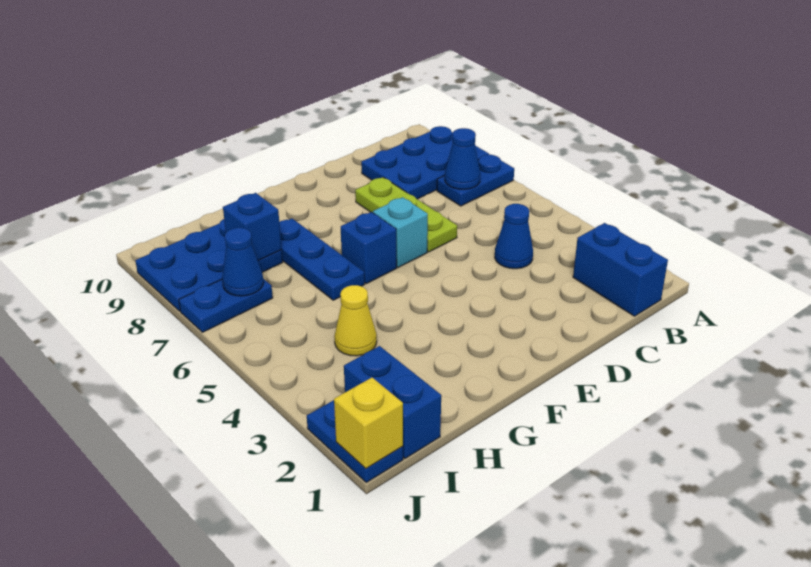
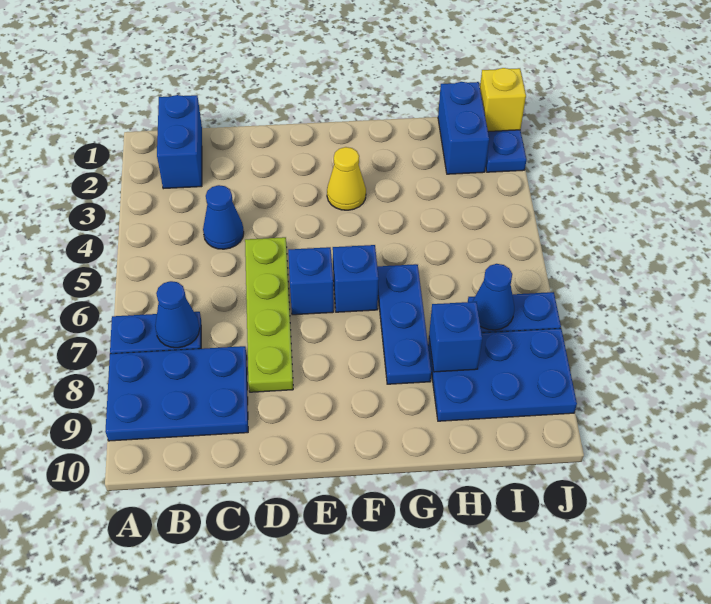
lime 1x3 plate [355,177,457,252] -> lime 1x4 plate [245,237,293,392]
cyan 1x1 brick [373,197,428,268] -> blue 1x1 brick [288,247,334,315]
yellow 1x1 cone [334,285,377,356] -> yellow 1x1 cone moved to [327,147,366,210]

